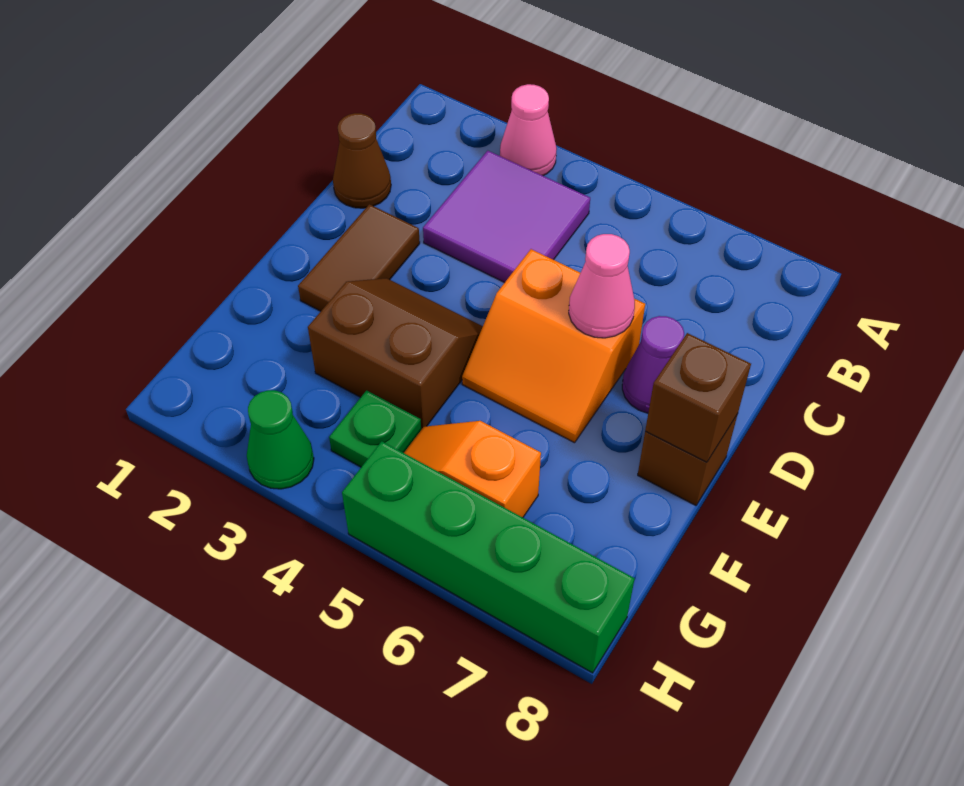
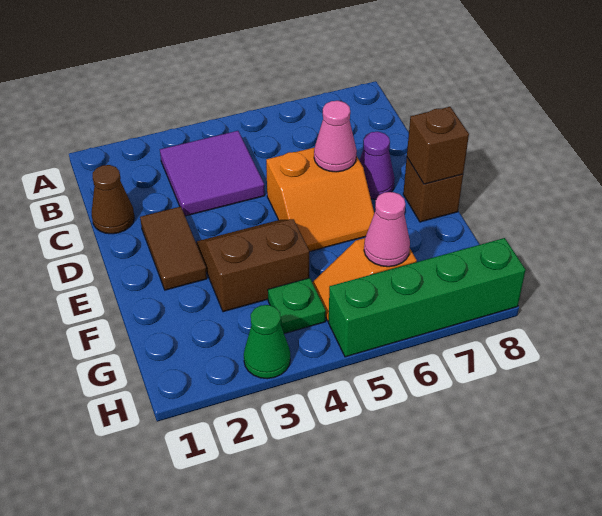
pink 1x1 cone [500,84,557,176] -> pink 1x1 cone moved to [364,192,410,267]

